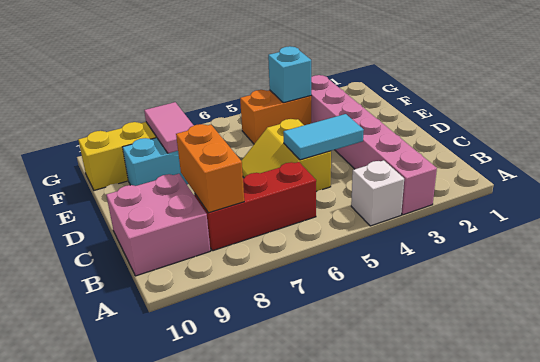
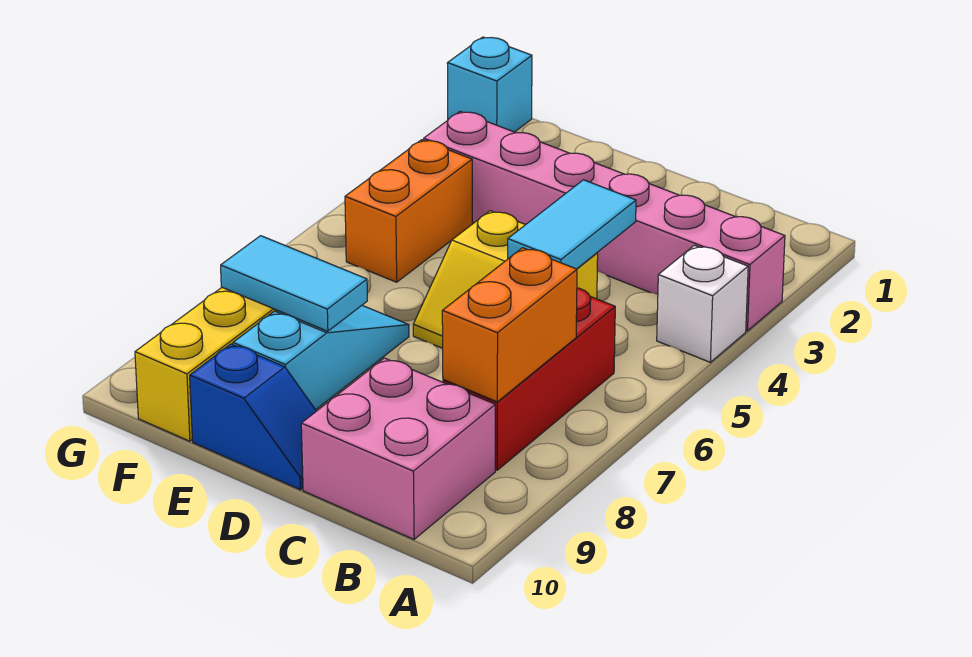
orange 1x2 brick [176,124,244,213] -> orange 1x2 brick turned to [442,248,577,402]
none -> blue 1x2 slope [190,344,316,490]
pink 1x2 tile [144,102,194,153] -> cyan 1x2 tile [221,236,367,331]
cyan 1x1 brick [268,46,311,103] -> cyan 1x1 brick moved to [447,37,532,132]

